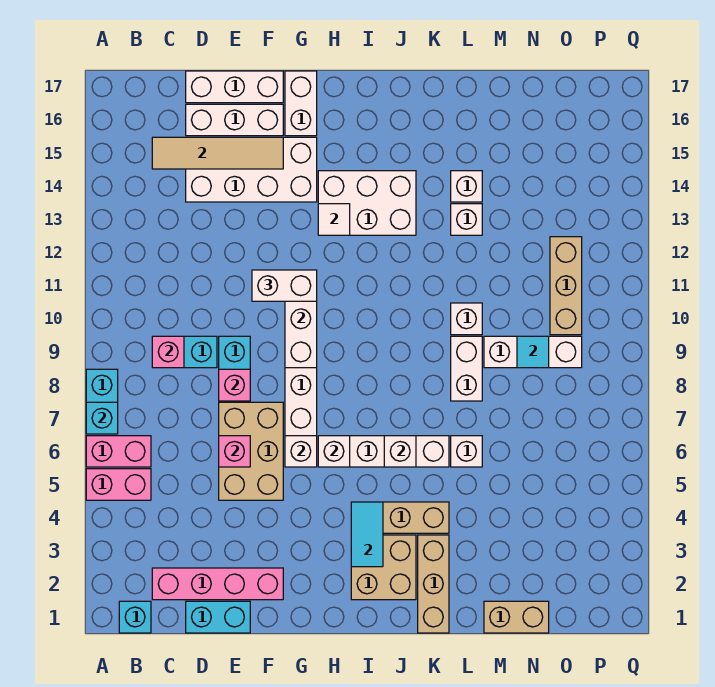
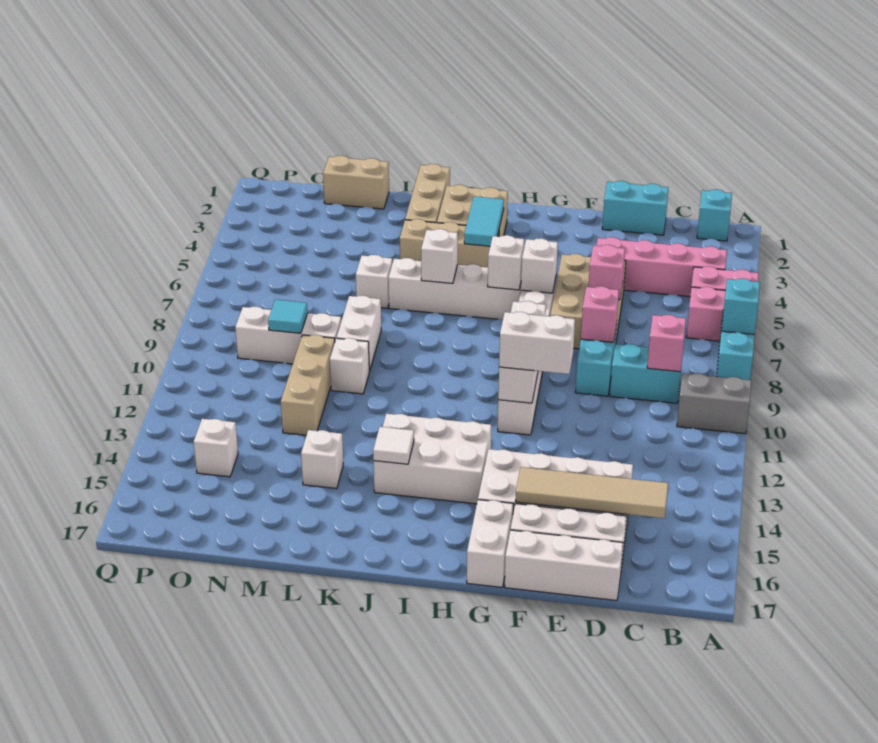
none -> grey 1x2 brick [677,373,751,434]
pink 1x4 brick [152,568,283,600] -> pink 1x4 brick moved to [596,237,727,297]
white 1x1 tile [318,204,350,235] -> white 1x1 tile moved to [373,427,414,464]
white 1x1 brick [451,204,482,235] -> white 1x1 brick moved to [194,419,238,477]
tan 1x3 brick [550,237,582,335] -> tan 1x3 brick moved to [281,335,335,435]

